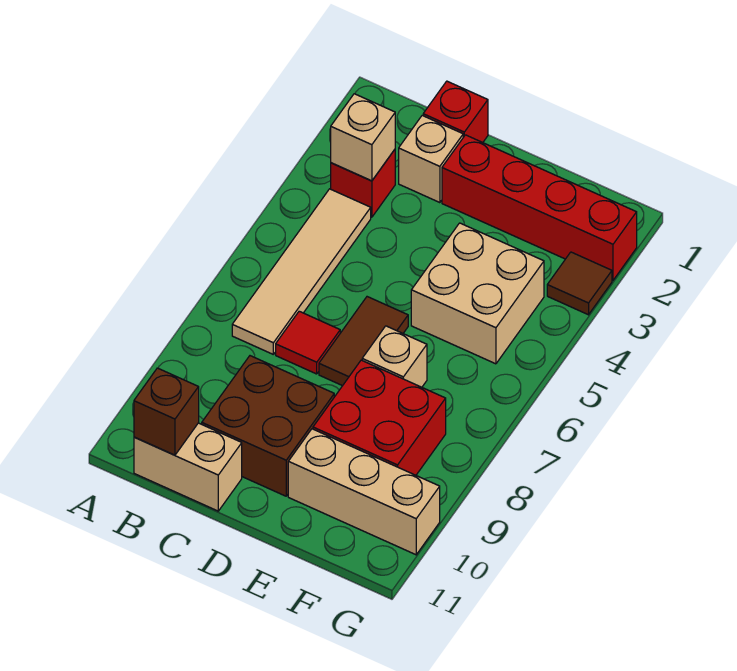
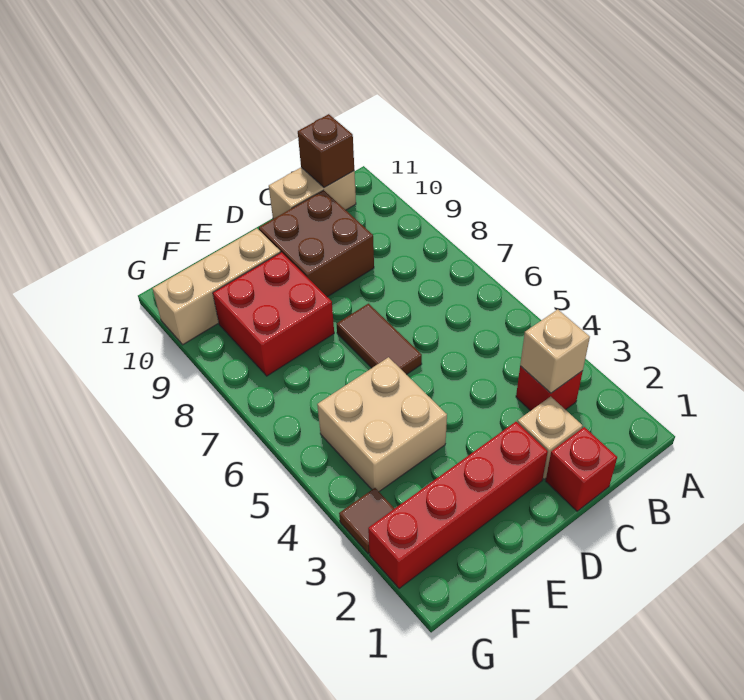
tan 1x4 tile [232,189,371,354] -> none
red 1x1 tile [276,311,340,374] -> none
tan 1x1 brick [362,326,427,387] -> none

